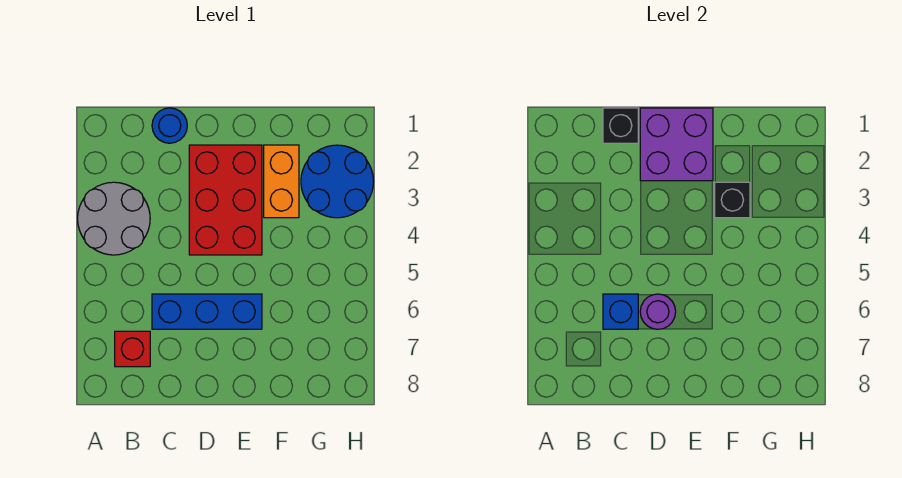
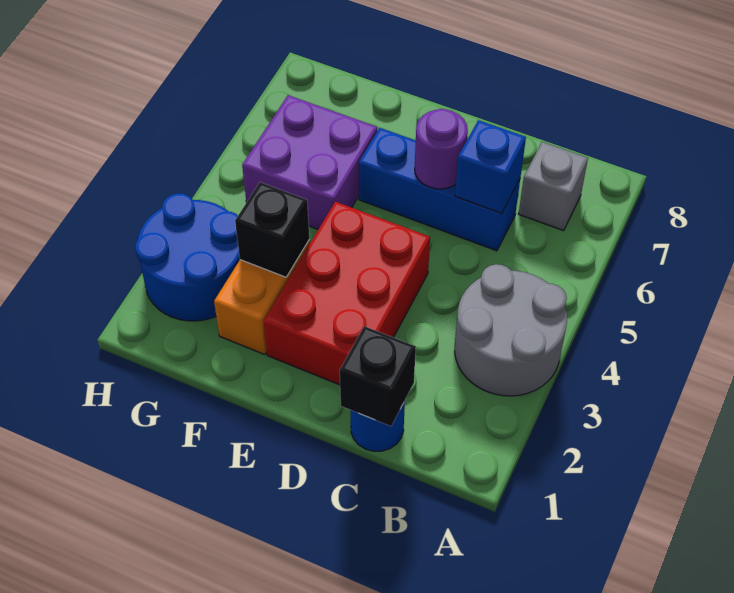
red 1x1 brick [115,331,150,367] -> grey 1x1 brick [519,142,588,231]
purple 2x2 brick [640,108,713,181] -> purple 2x2 brick moved to [242,95,377,229]

